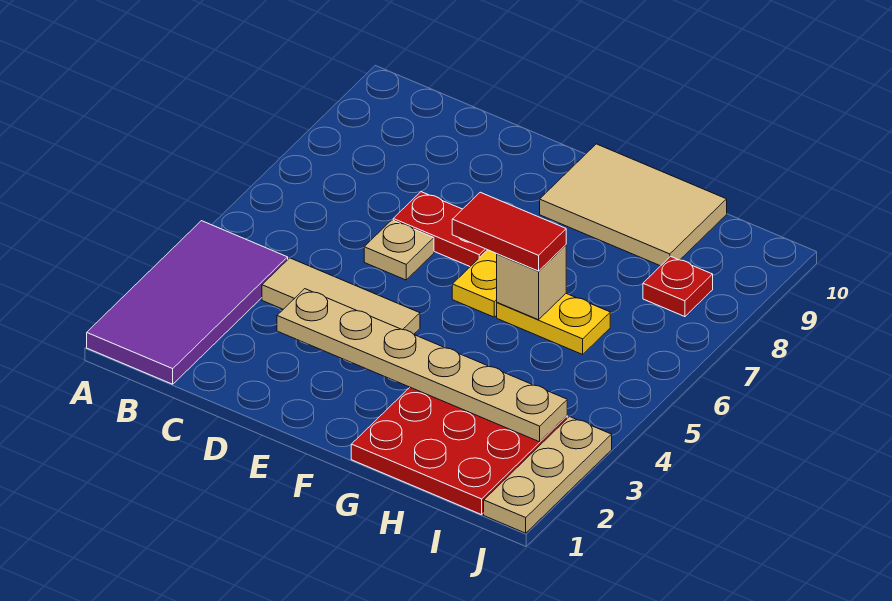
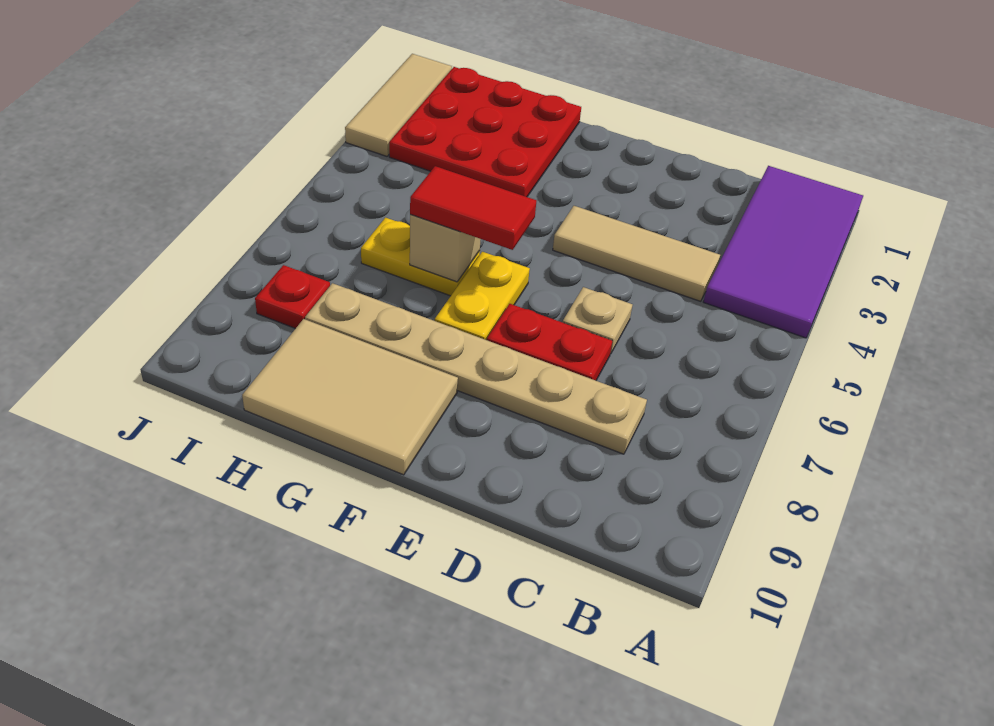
tan 1x6 plate [277,289,567,442] -> tan 1x6 plate moved to [305,283,647,454]
tan 1x3 plate [484,416,612,533] -> tan 1x3 tile [345,54,452,156]

